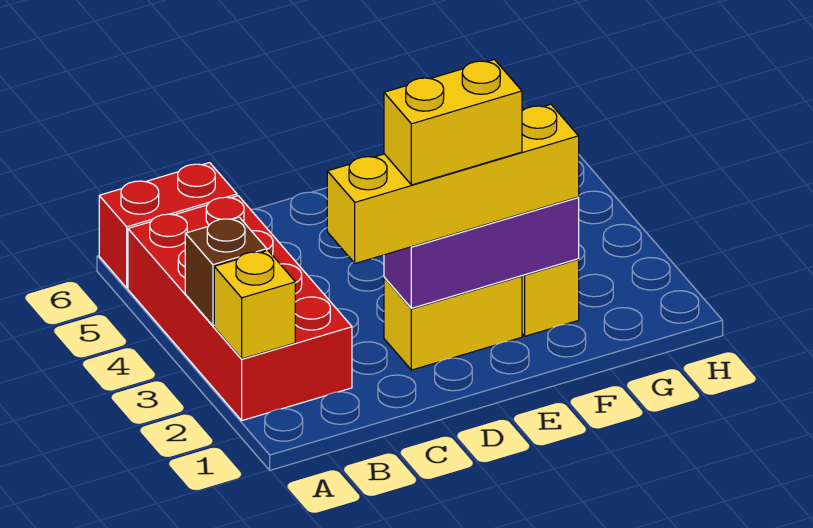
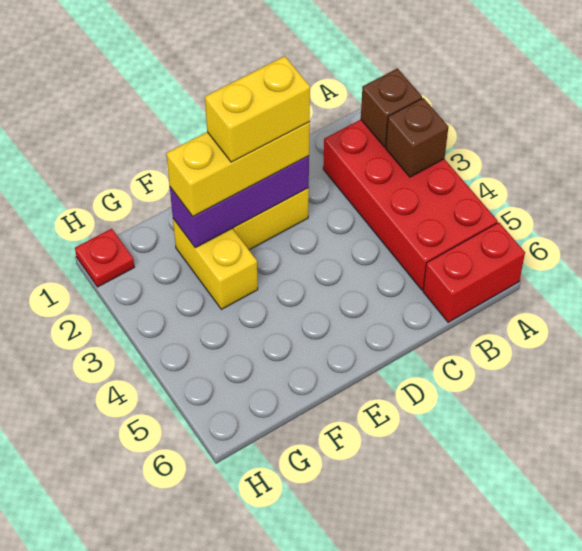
yellow 1x1 brick [214,250,295,359] -> brown 1x1 brick [361,68,422,147]
yellow 1x4 brick [327,104,579,263] -> yellow 1x3 brick [166,122,310,216]
none -> red 1x1 plate [75,229,134,287]

